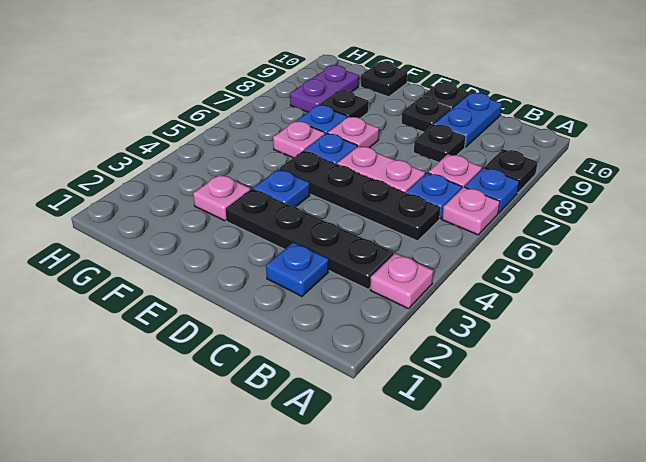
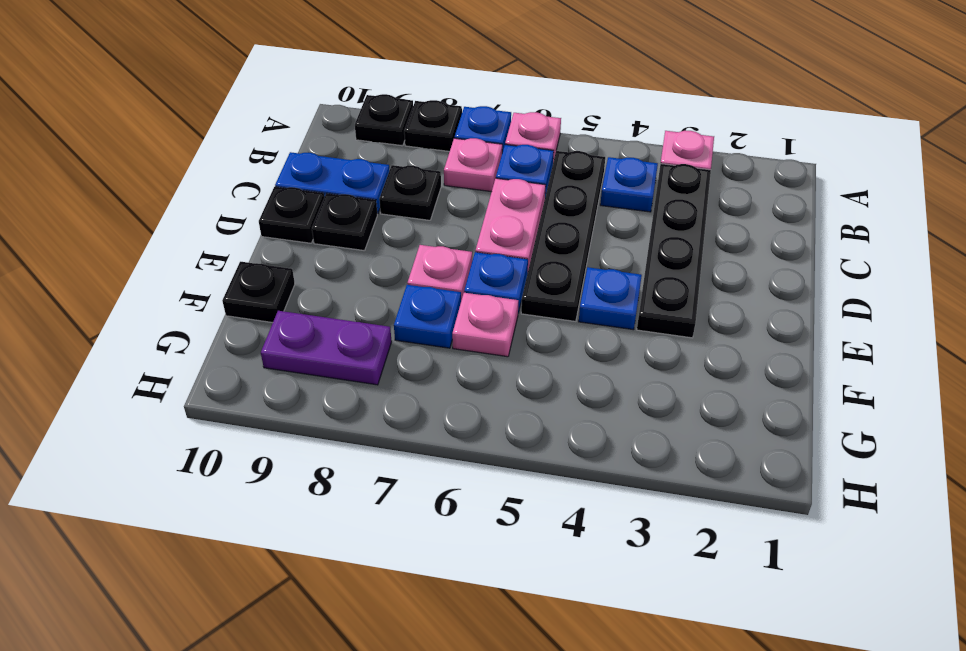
blue 1x1 plate [266,242,329,296] -> blue 1x1 plate moved to [600,157,658,212]
pink 1x1 plate [193,174,251,221] -> none
black 1x1 plate [319,90,368,118] -> black 1x1 plate moved to [355,94,413,146]

